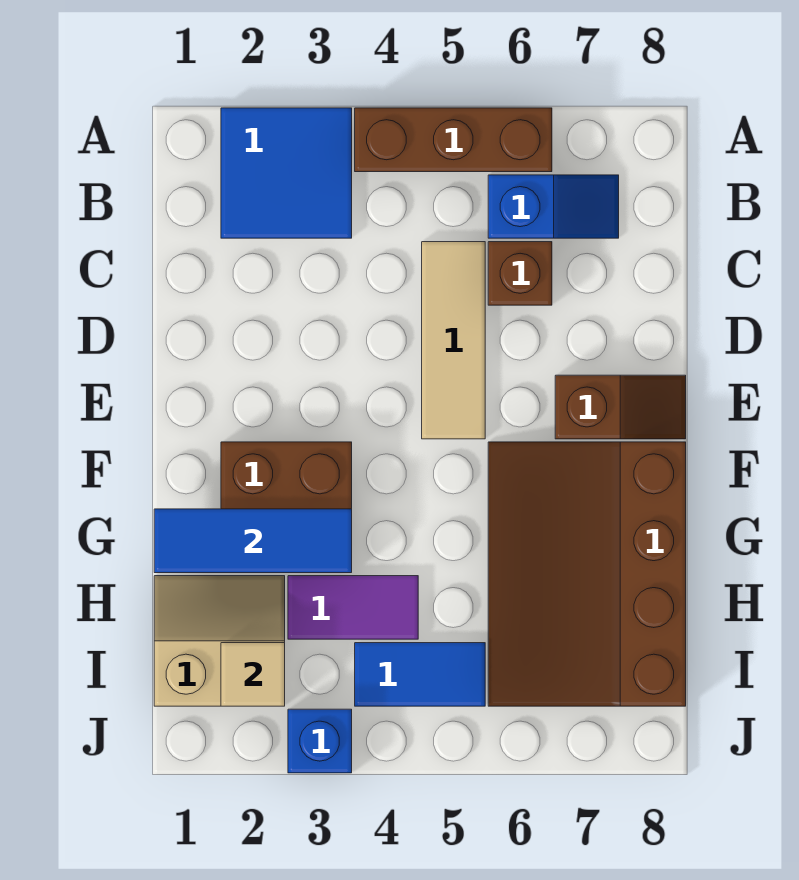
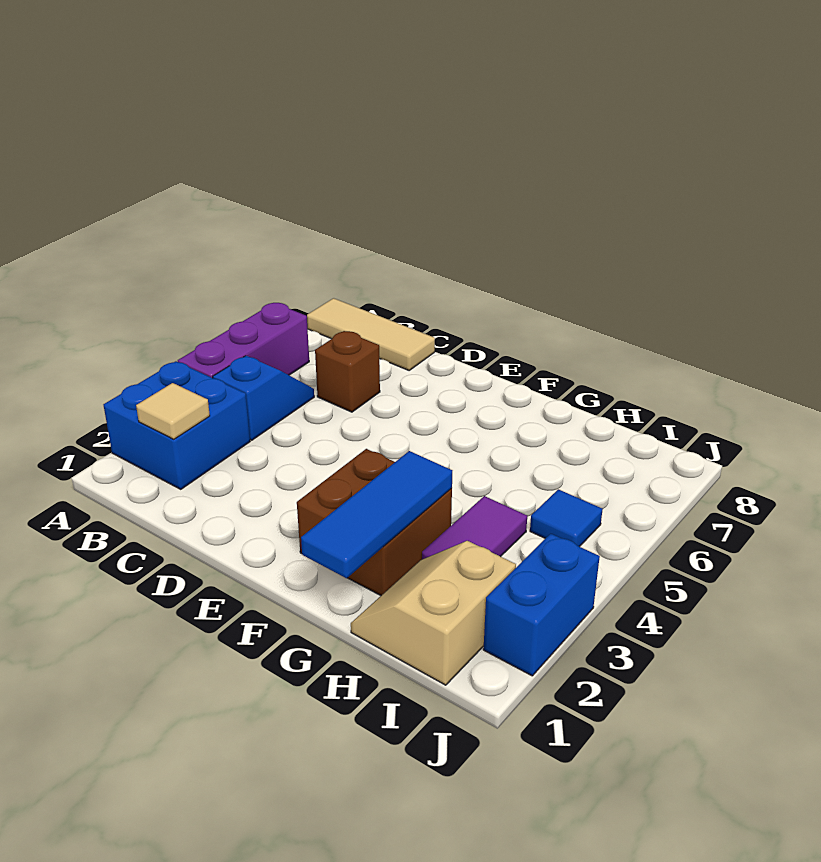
blue 2x2 tile [221,108,352,238] -> blue 2x2 brick [104,361,250,489]
brown 1x3 brick [355,108,552,172] -> purple 1x3 brick [178,303,309,378]
blue 1x2 slope [488,175,619,238] -> blue 1x2 slope moved to [213,356,314,440]
tan 1x3 tile [422,242,485,439] -> tan 1x3 tile moved to [307,298,435,370]
brown 1x2 slope [555,375,686,439] -> none
brown 3x4 slope [488,442,686,706] -> none
tan 1x1 tile [221,643,285,706] -> tan 1x1 tile moved to [136,383,210,439]
blue 1x2 tile [355,643,485,706] -> blue 1x1 tile [530,489,603,547]
blue 1x1 brick [288,709,352,773] -> blue 1x2 brick [483,534,600,676]

